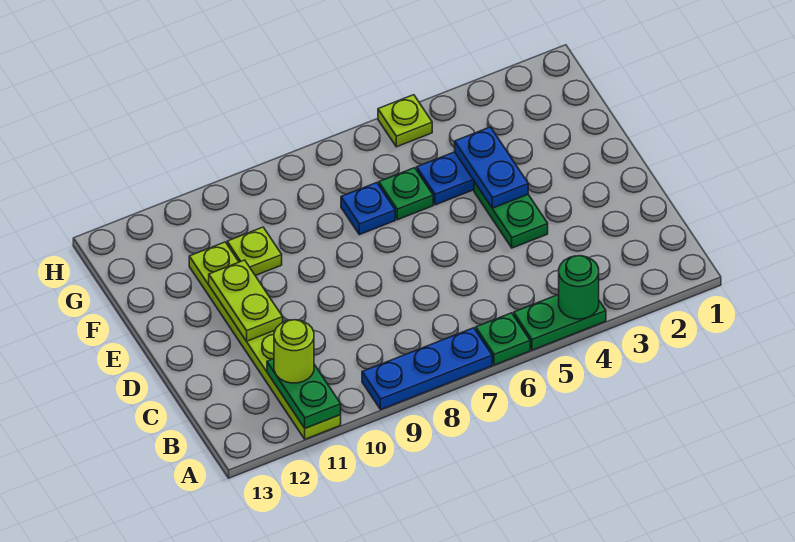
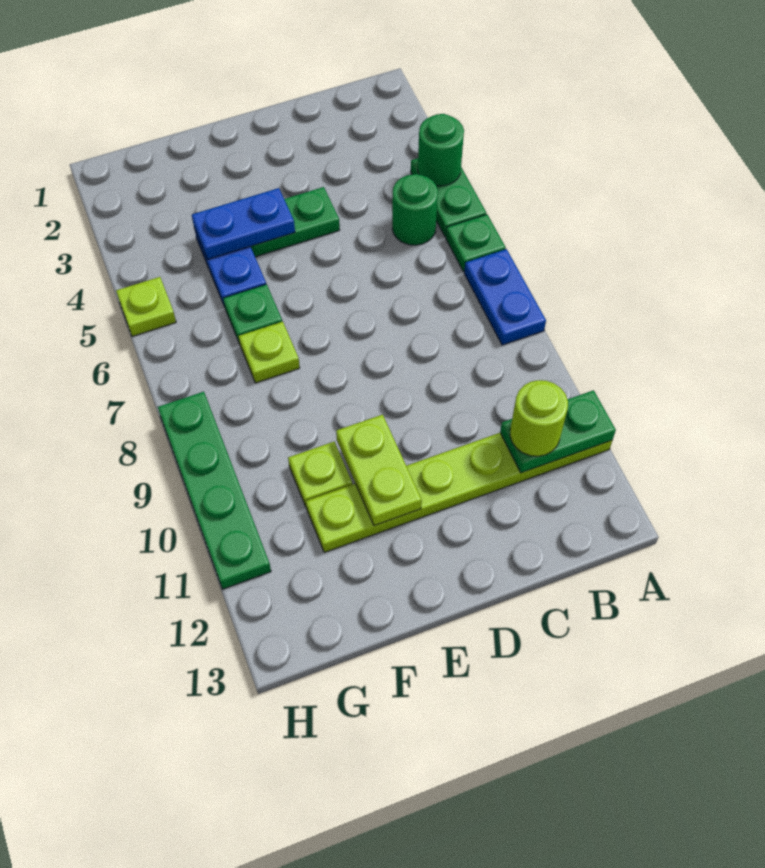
blue 1x3 plate [362,328,492,410] -> blue 1x2 plate [464,249,546,345]
none -> green 1x1 round brick [392,174,438,245]
lime 1x2 plate [209,260,283,341] -> lime 1x2 plate turned to [336,415,422,526]
blue 1x1 plate [341,183,395,235] -> lime 1x1 plate [239,321,300,383]
none -> green 1x4 plate [158,392,271,589]

